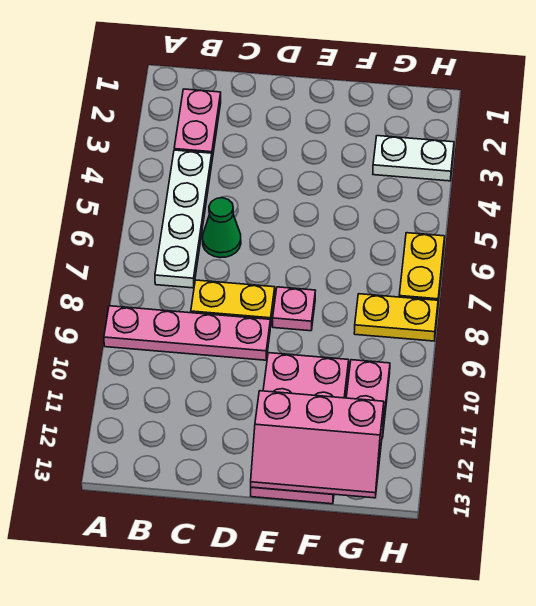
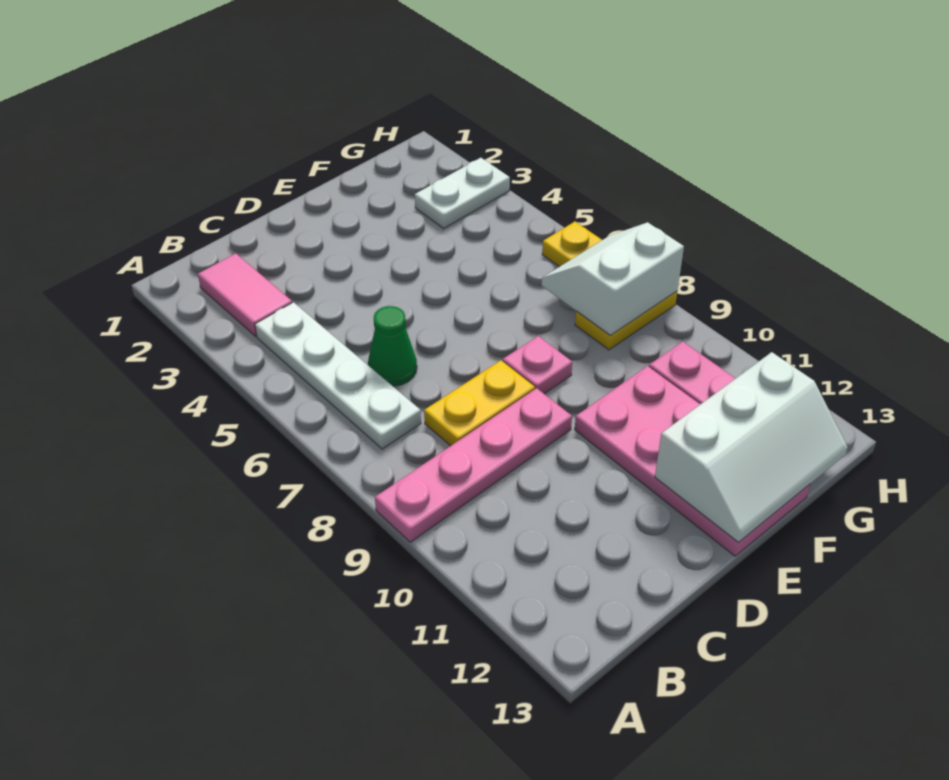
pink 1x2 plate [174,89,221,159] -> pink 1x2 tile [198,253,292,336]
pink 2x3 slope [251,391,384,498] -> white 2x3 slope [655,352,847,542]
none -> white 2x2 slope [542,222,684,336]

